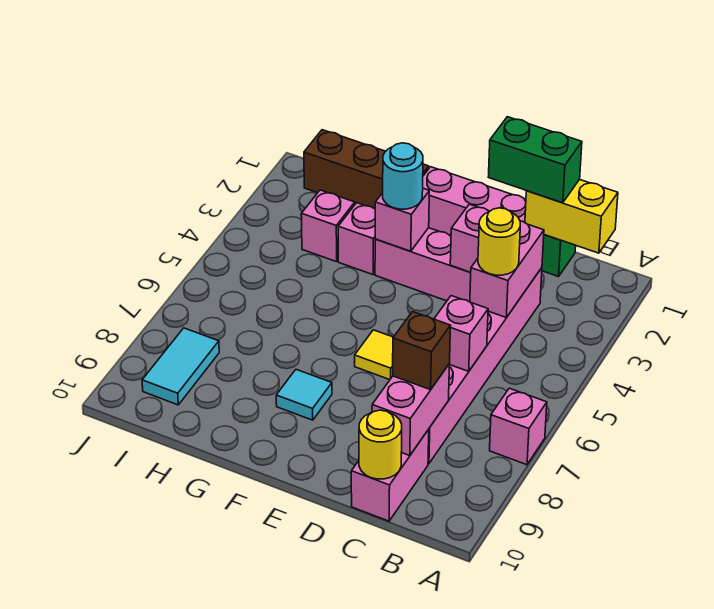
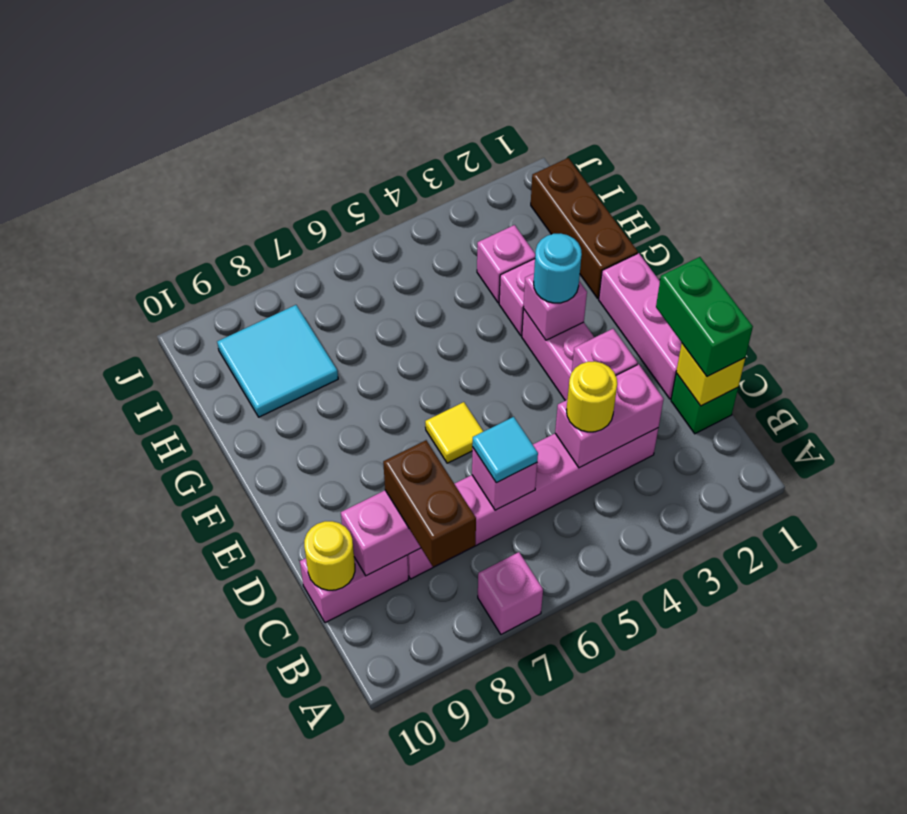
yellow 1x2 brick [525,179,618,253] -> yellow 1x1 brick [676,344,745,406]
brown 1x1 brick [393,312,451,390] -> brown 1x2 brick [383,440,476,567]
cyan 1x1 tile [276,370,332,420] -> cyan 1x1 tile moved to [472,417,538,483]
cyan 1x2 tile [142,328,219,405] -> cyan 2x2 tile [217,305,338,417]

